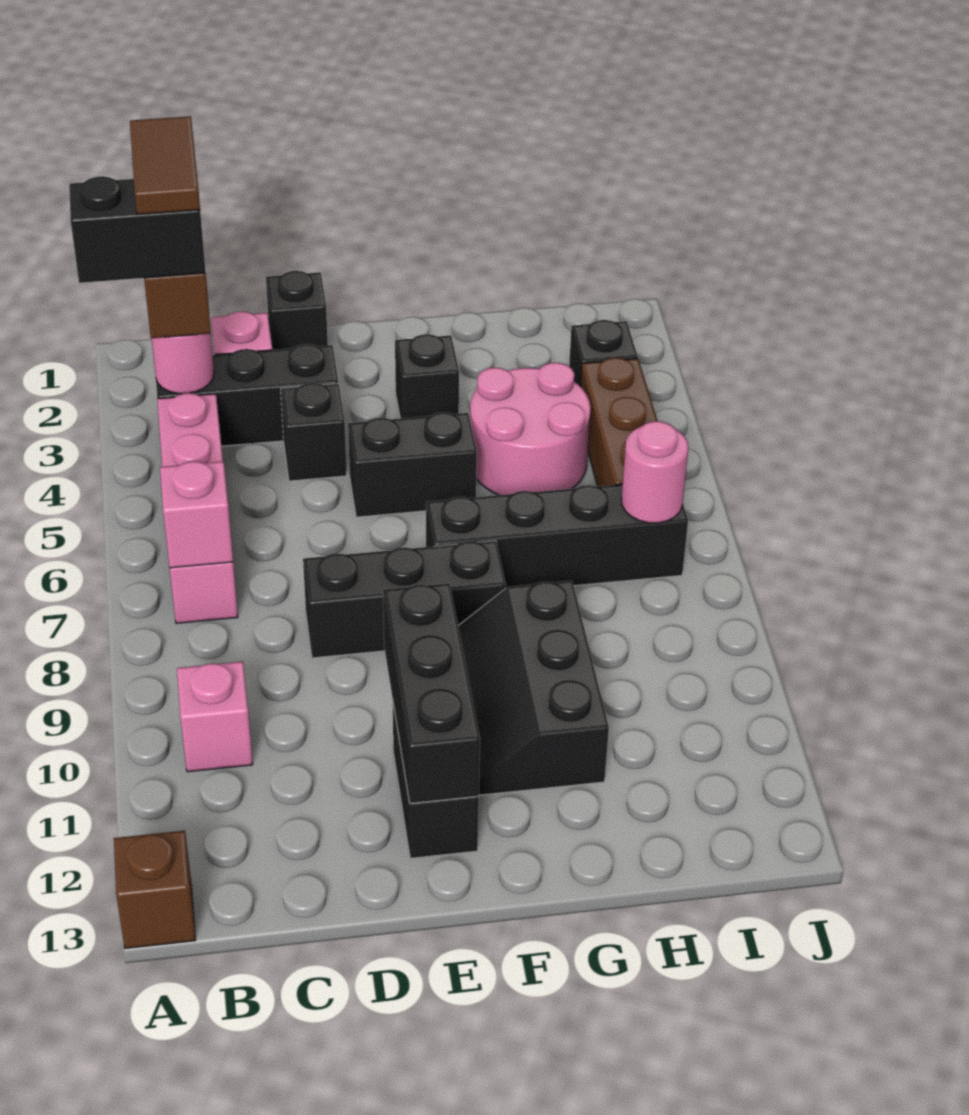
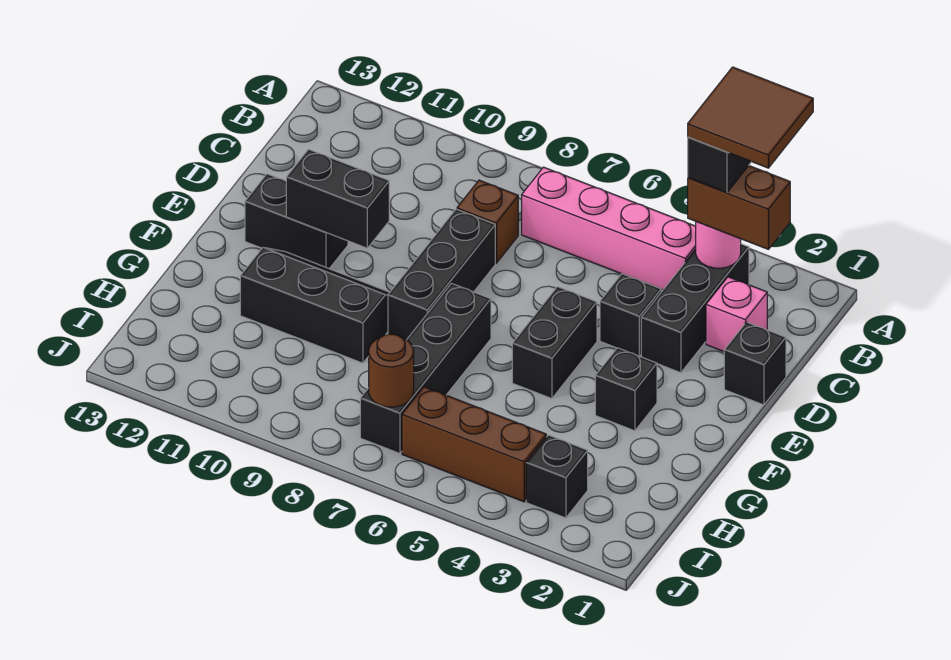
brown 1x1 brick [114,831,196,949] -> brown 1x1 brick moved to [457,180,518,263]
brown 1x2 tile [130,116,200,215] -> brown 2x2 tile [688,67,813,168]
pink 1x1 brick [160,461,233,568] -> none
pink 1x1 brick [177,661,253,772] -> none
black 1x3 brick [383,583,480,803] -> black 1x2 brick [286,149,389,248]
pink 2x2 round brick [470,363,591,495] -> none
pink 1x1 round brick [621,421,688,523] -> brown 1x1 round brick [369,334,414,407]

